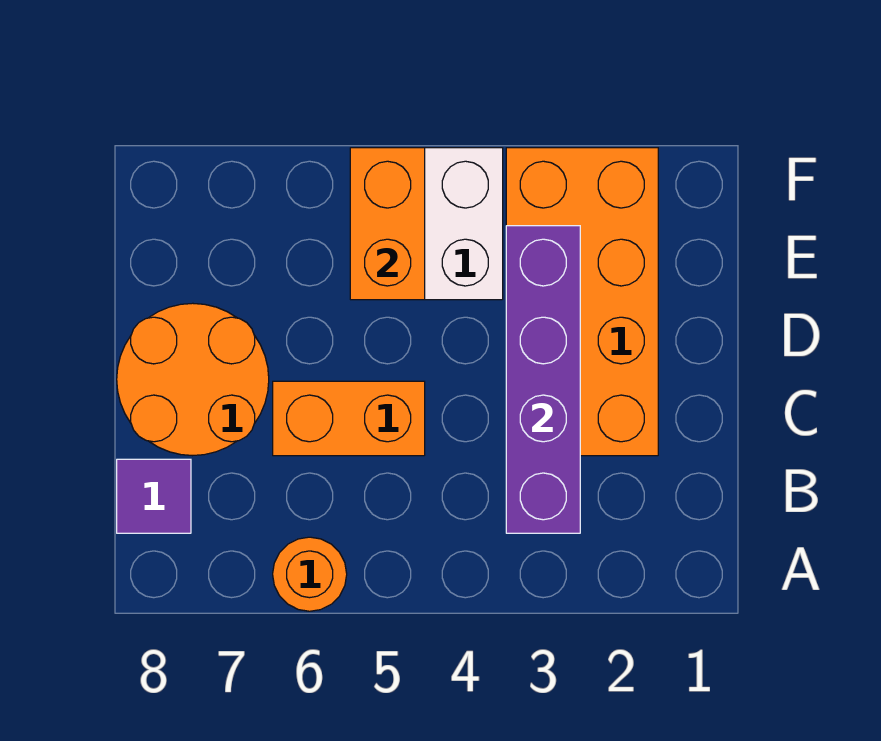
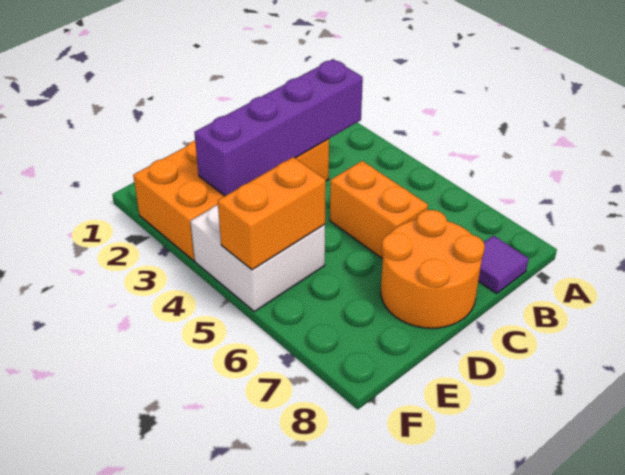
orange 1x1 round brick [273,537,347,611] -> none

